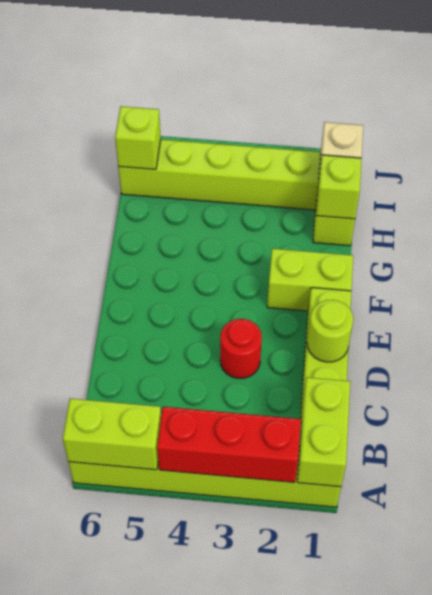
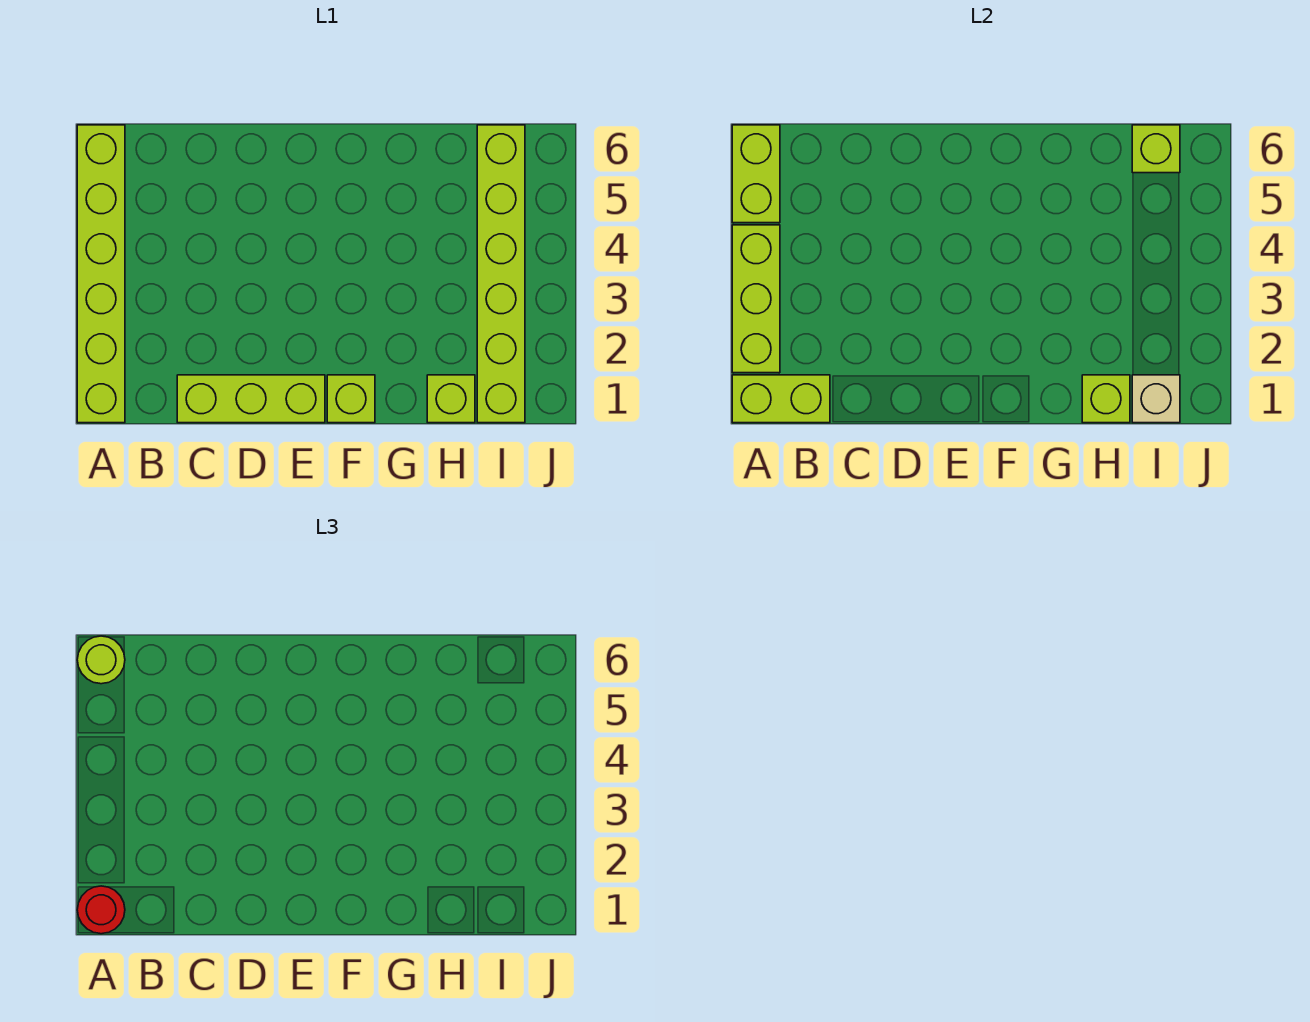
red 1x3 brick [157,407,301,482] -> lime 1x3 brick [732,225,780,373]
lime 1x1 round brick [307,300,353,362] -> lime 1x1 round brick moved to [77,636,125,684]
red 1x1 round brick [220,319,262,378] -> red 1x1 round brick moved to [77,886,125,934]
lime 1x2 brick [267,249,353,311] -> lime 1x1 brick [327,375,375,423]

